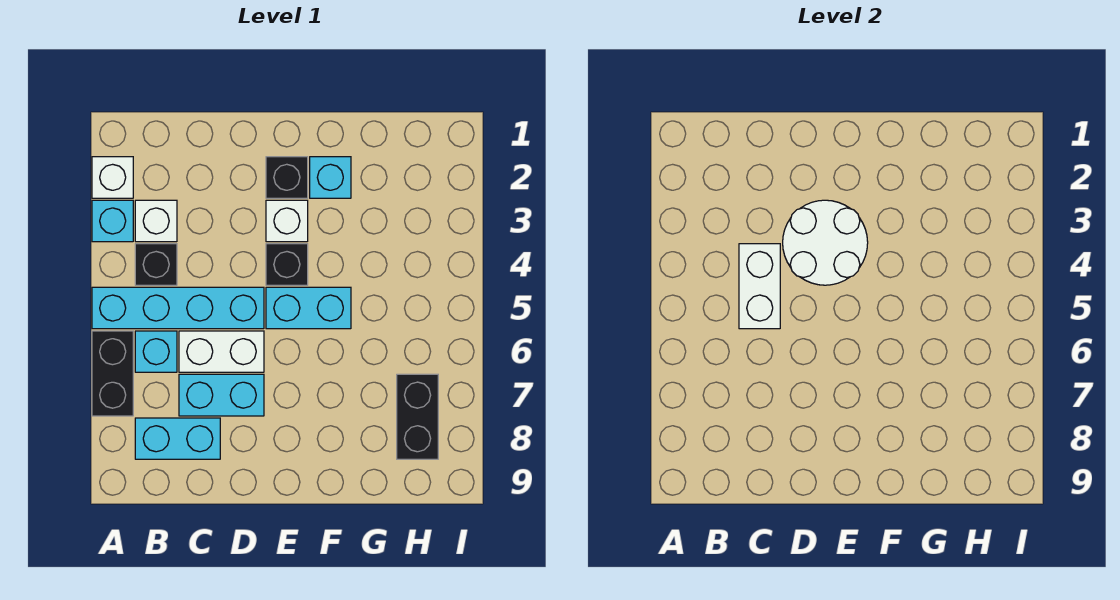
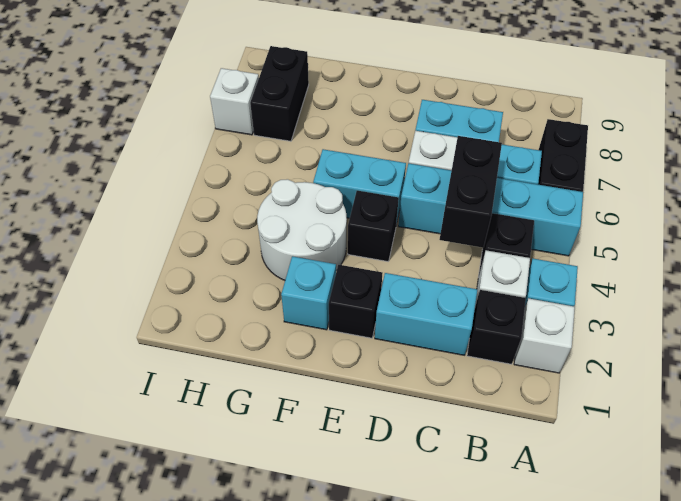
none -> black 1x1 brick [467,290,526,364]
cyan 1x2 brick [135,418,220,459] -> cyan 1x2 brick moved to [375,273,477,355]
white 1x2 brick [739,244,780,329] -> black 1x2 brick [439,136,502,248]
white 2x2 round brick [783,200,868,285] -> white 2x2 round brick moved to [257,179,347,280]
white 1x1 brick [266,200,308,242] -> white 1x1 brick moved to [210,68,259,135]

